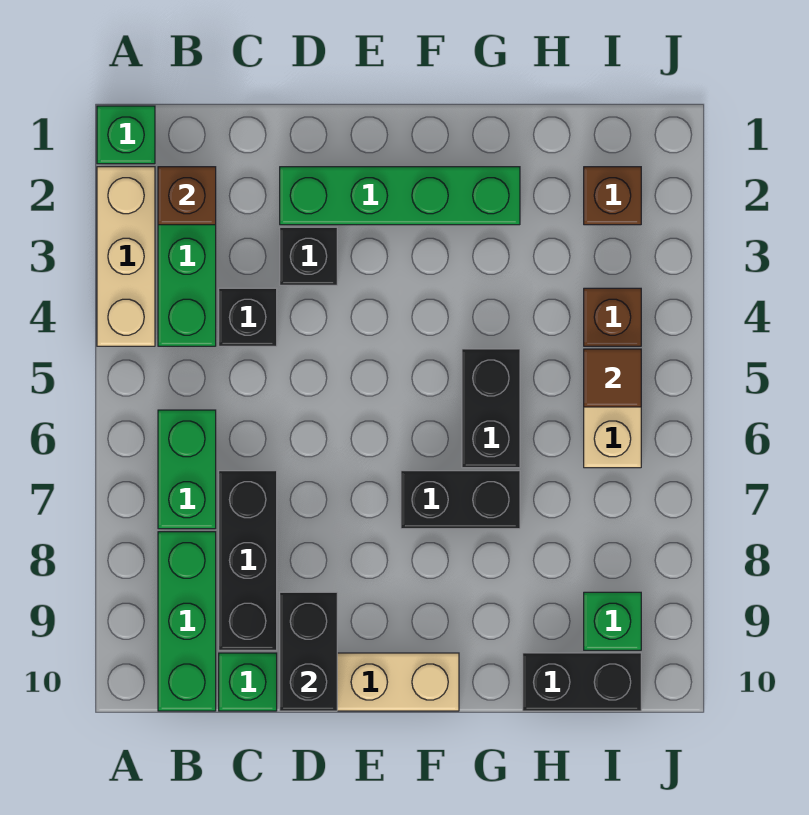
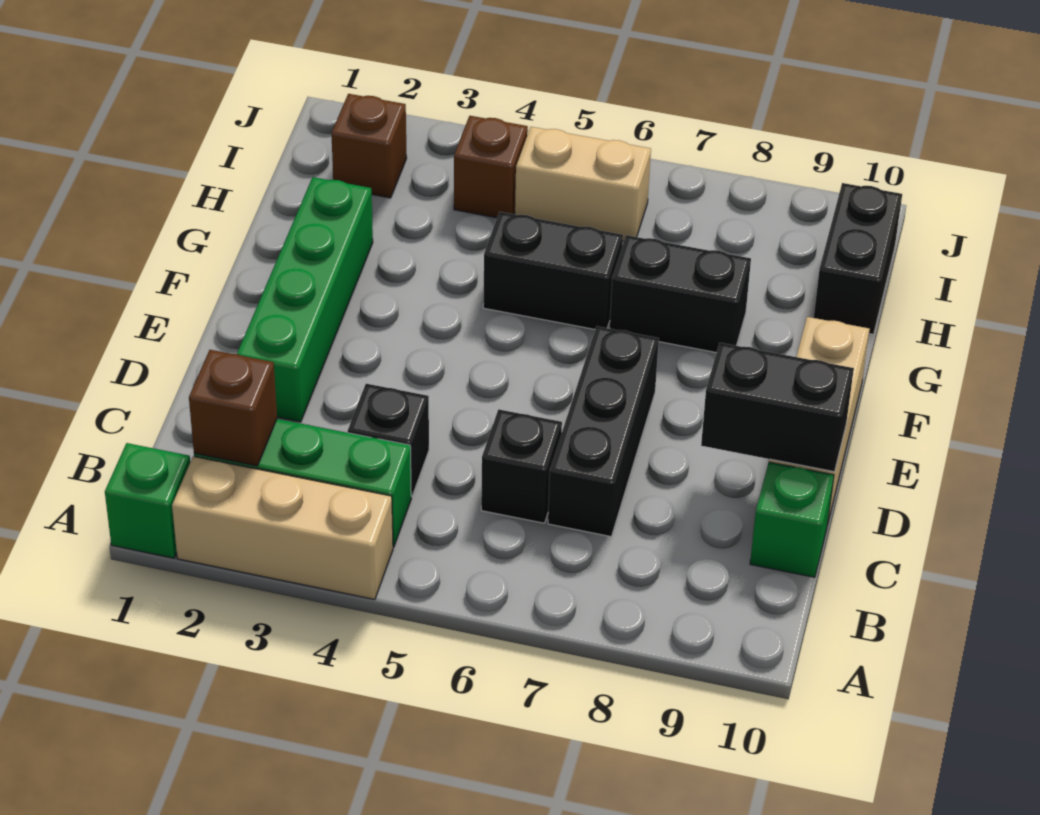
green 1x2 brick [158,410,216,529] -> none
green 1x3 brick [158,532,216,711] -> none
black 1x3 brick [219,471,277,650] -> black 1x3 brick turned to [548,326,659,537]
black 1x1 brick [280,227,337,285] -> black 1x1 brick moved to [481,409,562,523]
black 1x2 brick [401,471,520,529] -> black 1x2 brick turned to [610,235,751,353]
brown 1x1 tile [584,349,641,407] -> none
green 1x1 brick [584,592,641,650] -> none

